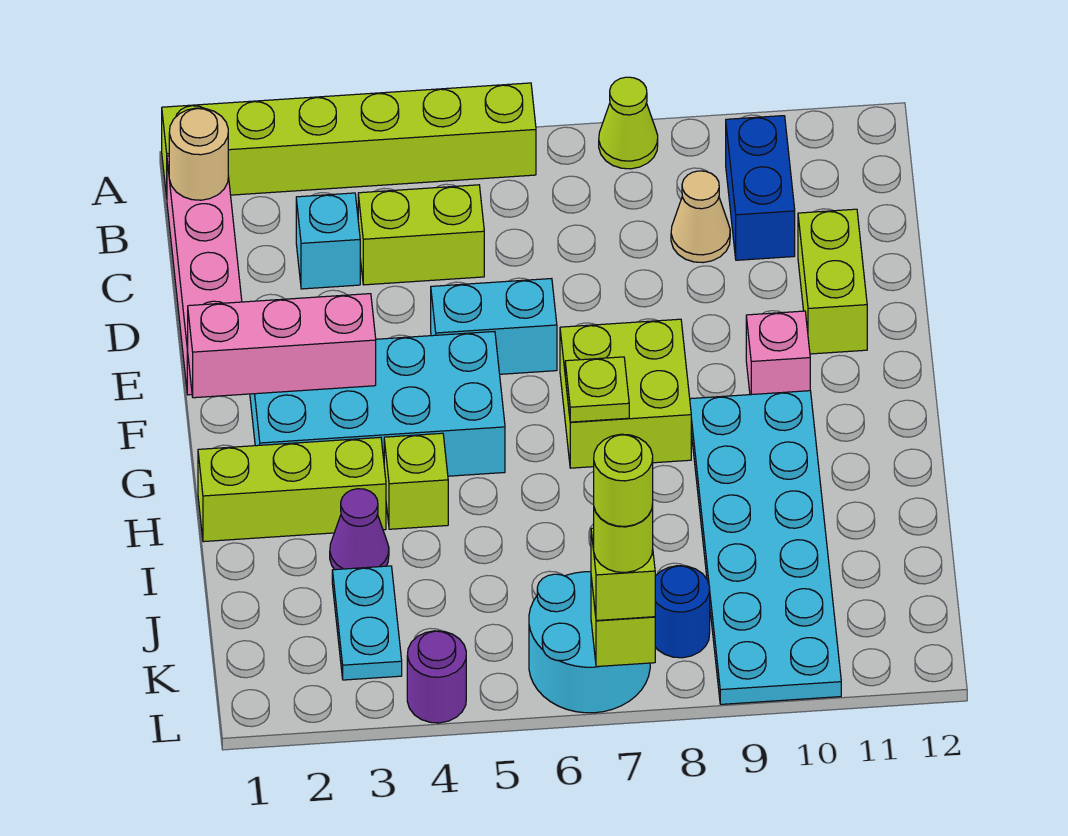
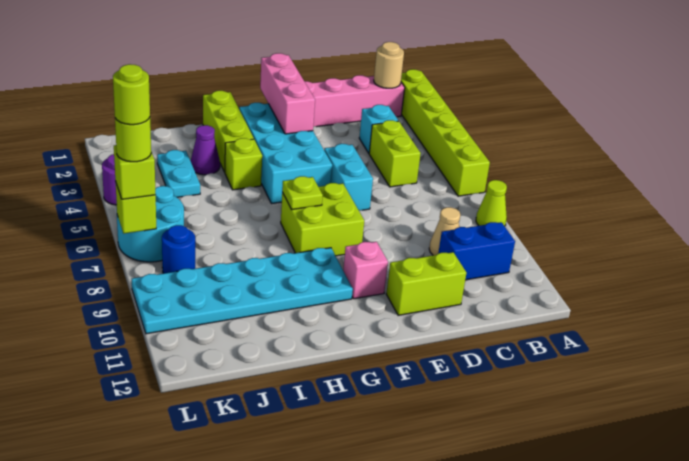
cyan 1x2 plate [332,566,402,680] -> cyan 1x2 plate turned to [157,150,200,197]

